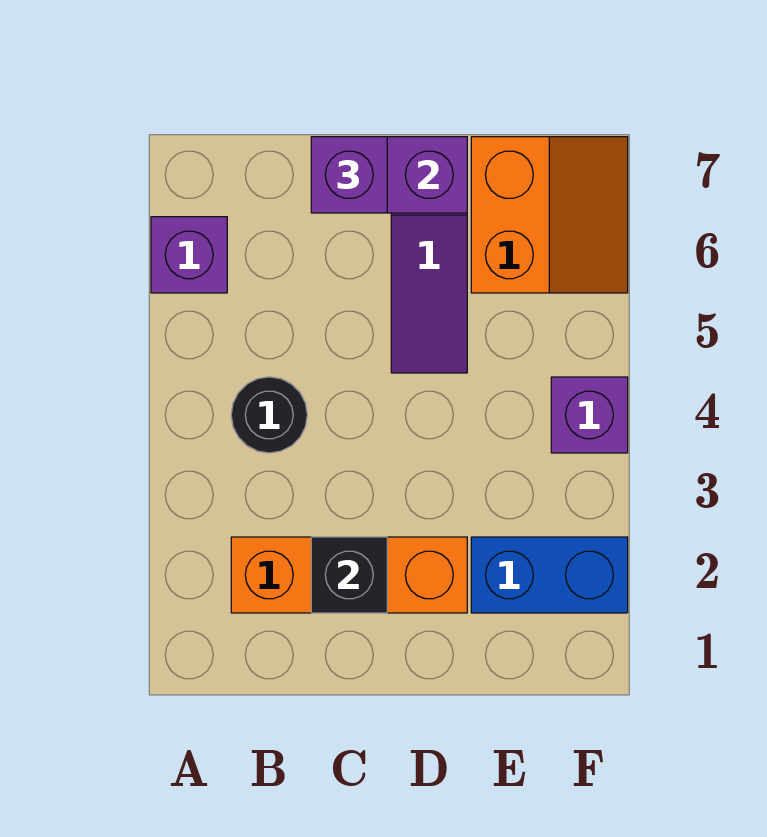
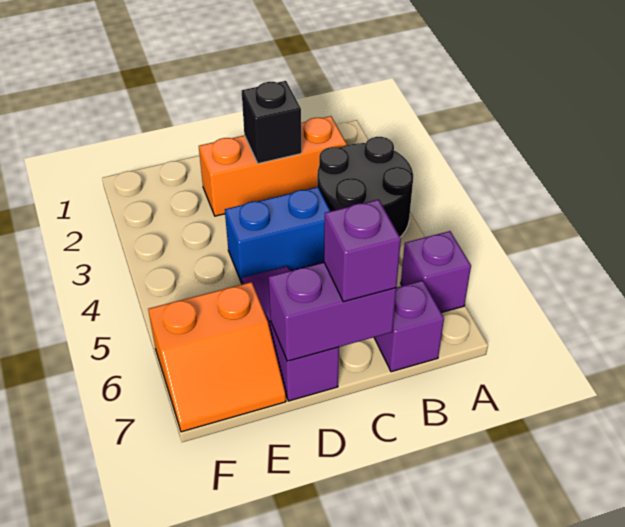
black 1x1 round brick [231,377,307,453] -> black 2x2 round brick [317,137,413,237]
blue 1x2 brick [471,537,628,613] -> blue 1x2 brick moved to [225,187,330,283]
orange 2x2 slope [471,137,628,293] -> orange 2x2 slope turned to [148,282,286,432]
purple 1x1 brick [551,377,628,453] -> purple 1x1 brick moved to [374,281,444,372]

